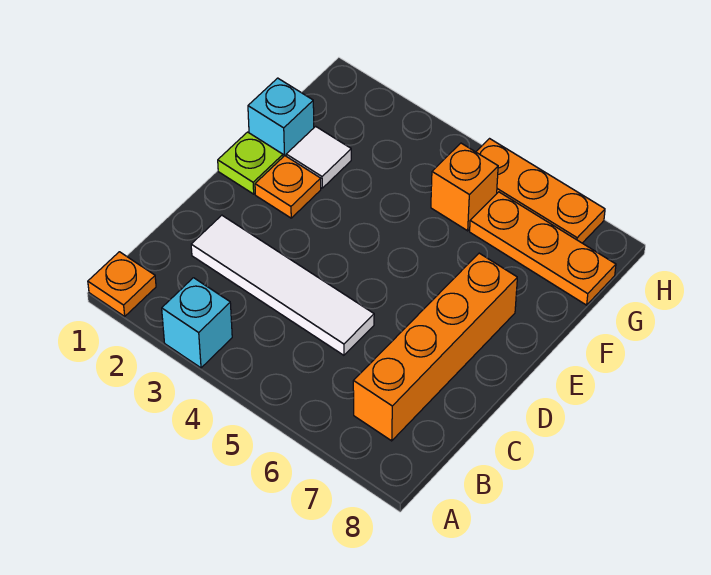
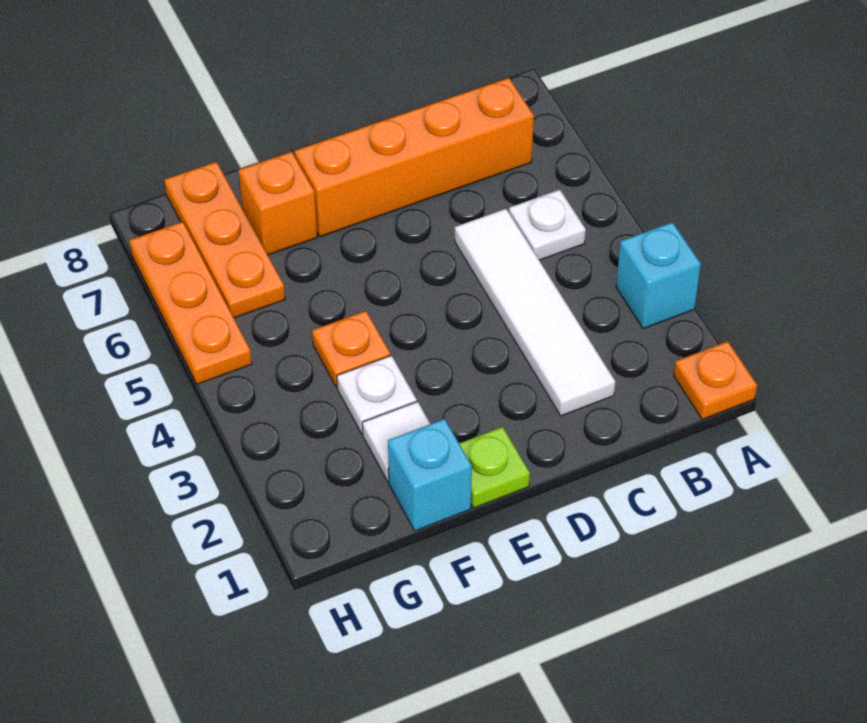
none -> white 1x1 plate [509,190,586,260]
orange 1x1 plate [255,156,321,218] -> orange 1x1 plate moved to [312,311,391,388]
none -> white 1x1 plate [337,356,417,434]
orange 1x1 brick [431,143,498,231] -> orange 1x1 brick moved to [239,152,317,255]

